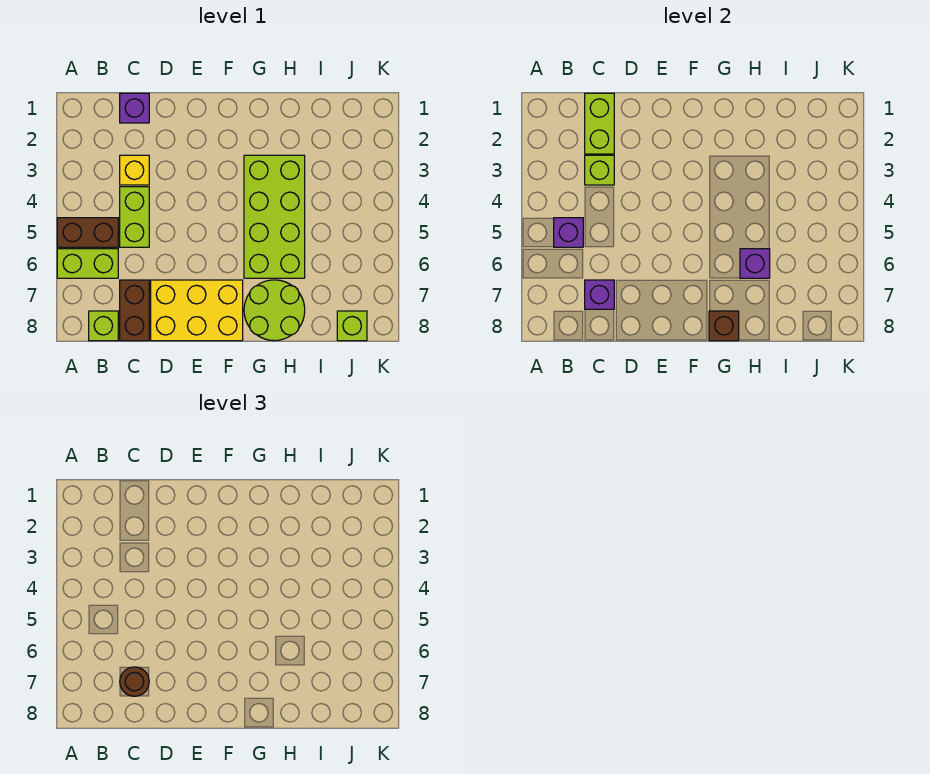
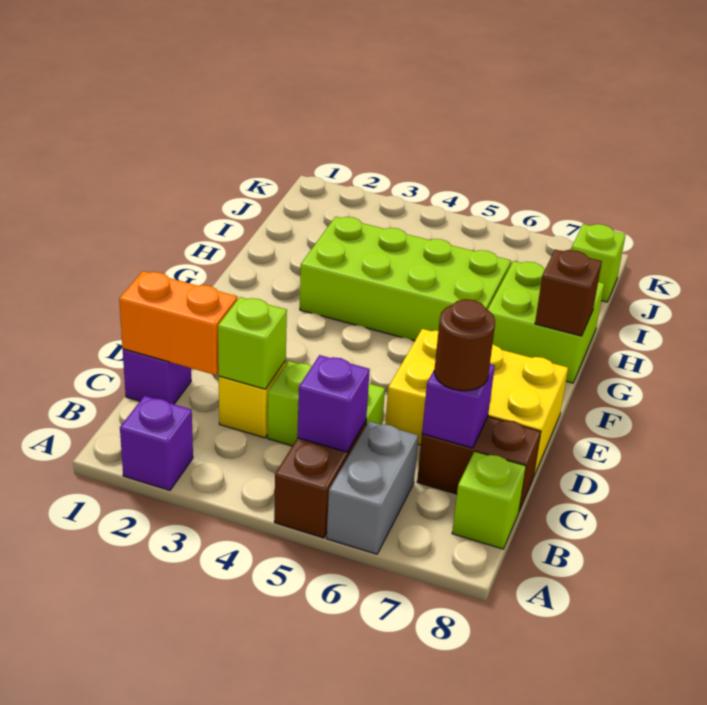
lime 1x2 brick [57,249,118,278] -> grey 1x2 brick [327,421,418,554]
lime 1x2 brick [585,93,614,154] -> orange 1x2 brick [119,271,237,375]
yellow 2x3 brick [151,280,243,341] -> yellow 2x3 brick turned to [385,329,568,477]
lime 2x2 round brick [244,280,305,341] -> lime 2x2 brick [488,261,604,383]
purple 1x1 brick [740,249,770,278] -> purple 1x1 brick moved to [120,396,193,490]

